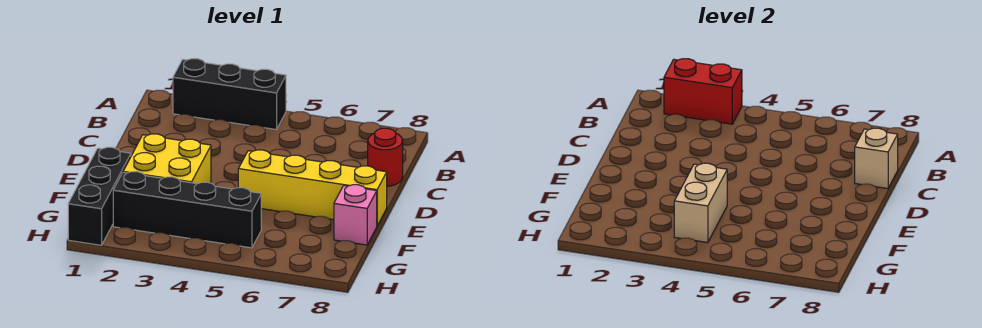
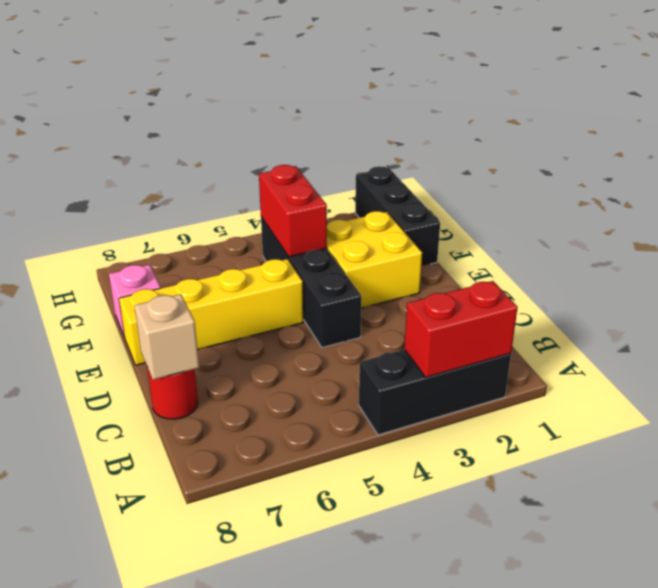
tan 1x2 brick [674,163,727,243] -> red 1x2 brick [259,165,327,257]
black 1x4 brick [113,172,261,248] -> black 1x4 brick turned to [261,217,361,348]

